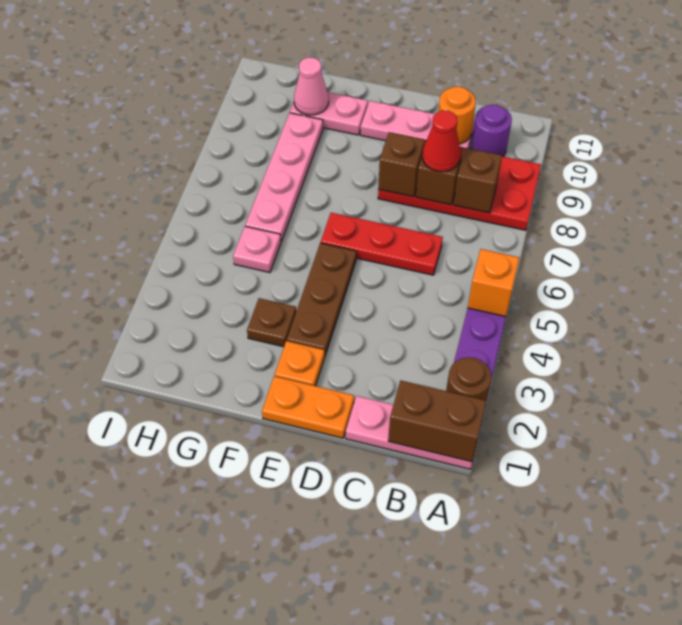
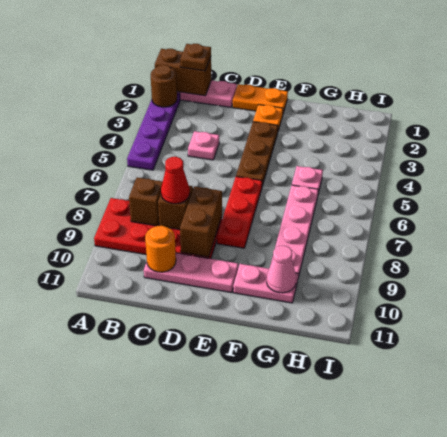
orange 1x1 brick [468,249,519,317] -> none
purple 1x1 round brick [471,105,512,156] -> none
none -> pink 1x1 plate [188,131,219,160]
red 1x3 plate [321,213,443,275] -> red 1x3 plate turned to [217,176,262,248]
brown 1x1 brick [378,132,425,197] -> brown 1x2 brick [180,187,222,257]
brown 1x1 plate [247,298,296,347] -> brown 1x1 plate moved to [180,44,211,71]

